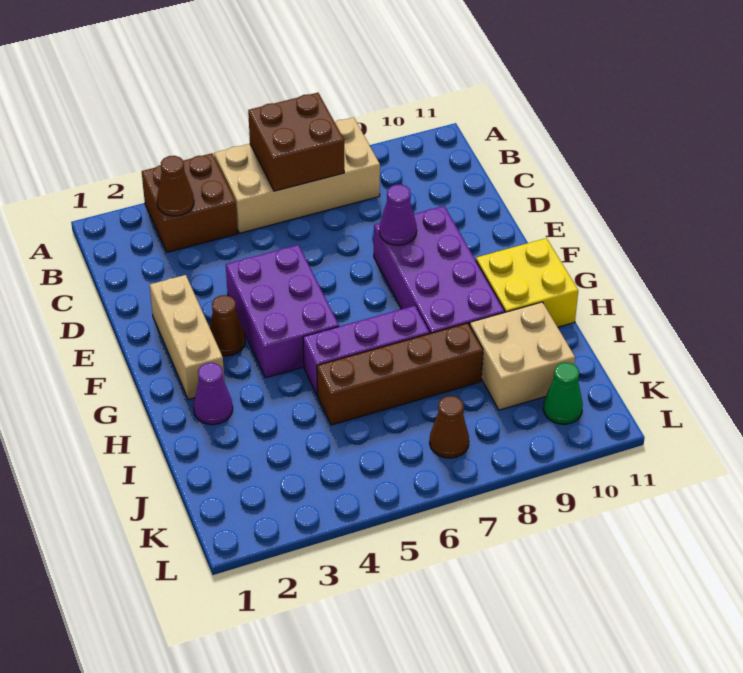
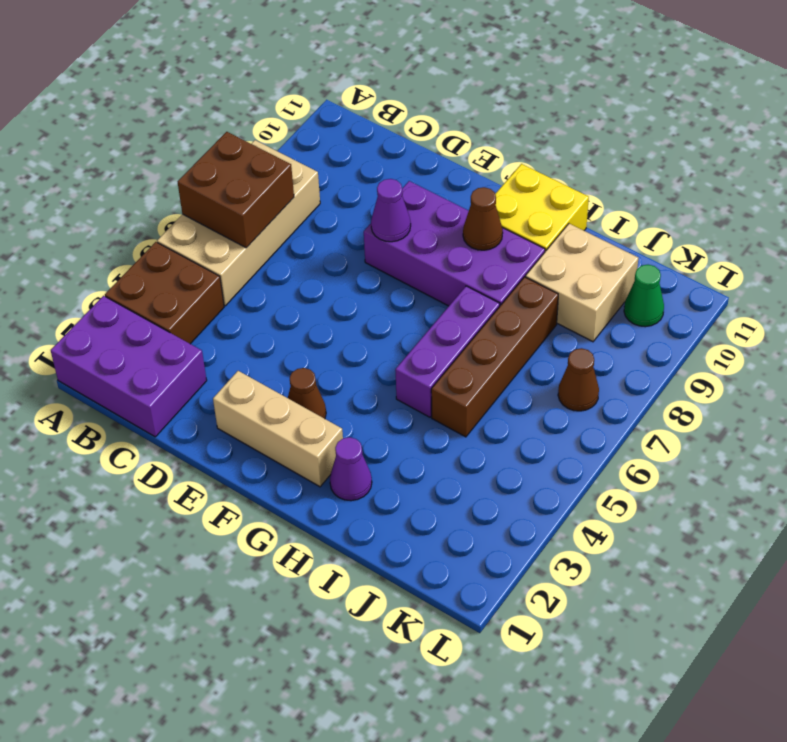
brown 1x1 cone [157,156,194,216] -> brown 1x1 cone moved to [463,187,503,250]
purple 2x3 brick [226,245,339,378] -> purple 2x3 brick moved to [51,296,207,437]

